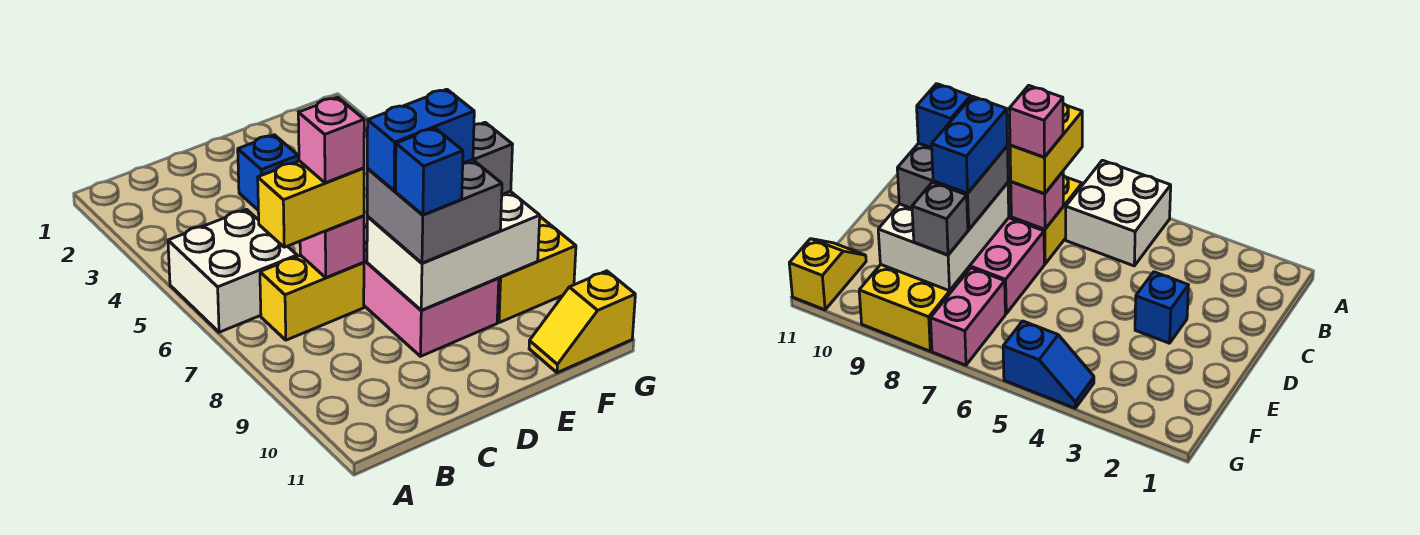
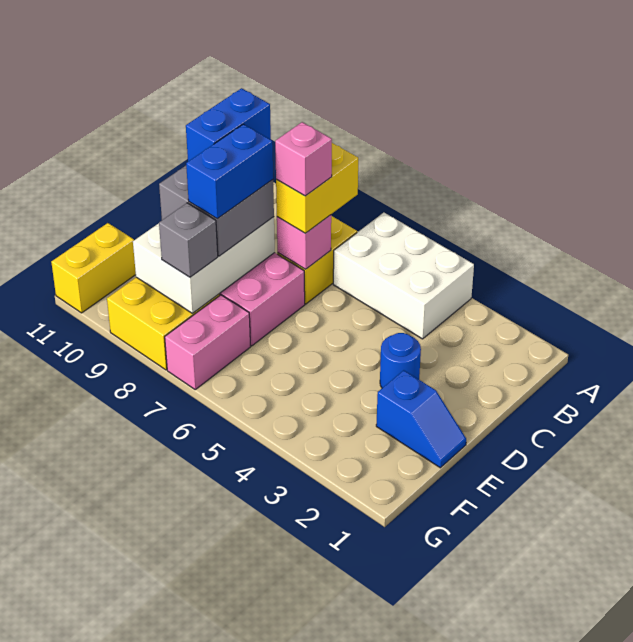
white 2x2 brick [168,209,297,332] -> white 2x3 brick [333,213,474,339]
blue 1x1 brick [238,135,298,210] -> blue 1x1 round brick [380,333,421,388]
blue 1x1 brick [396,128,463,215] -> blue 1x2 brick [186,88,271,161]
yellow 1x2 slope [529,271,635,373] -> yellow 1x2 brick [51,223,136,313]
blue 1x2 slope [1003,321,1094,408] -> blue 1x2 slope moved to [376,370,466,468]

